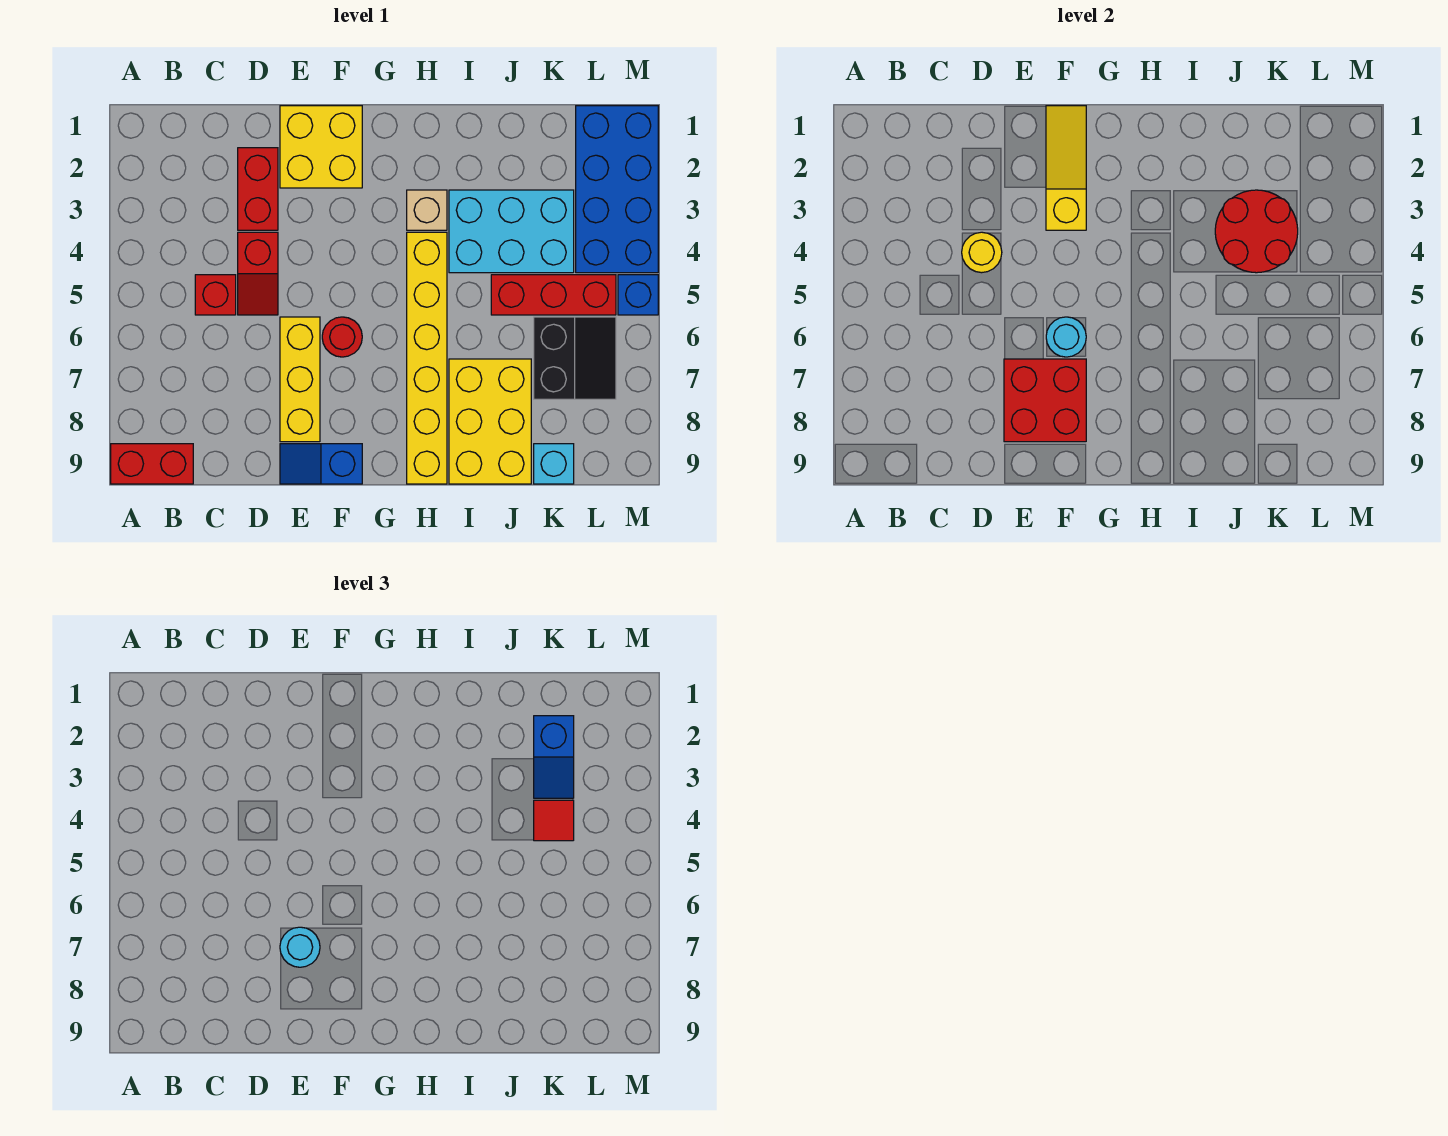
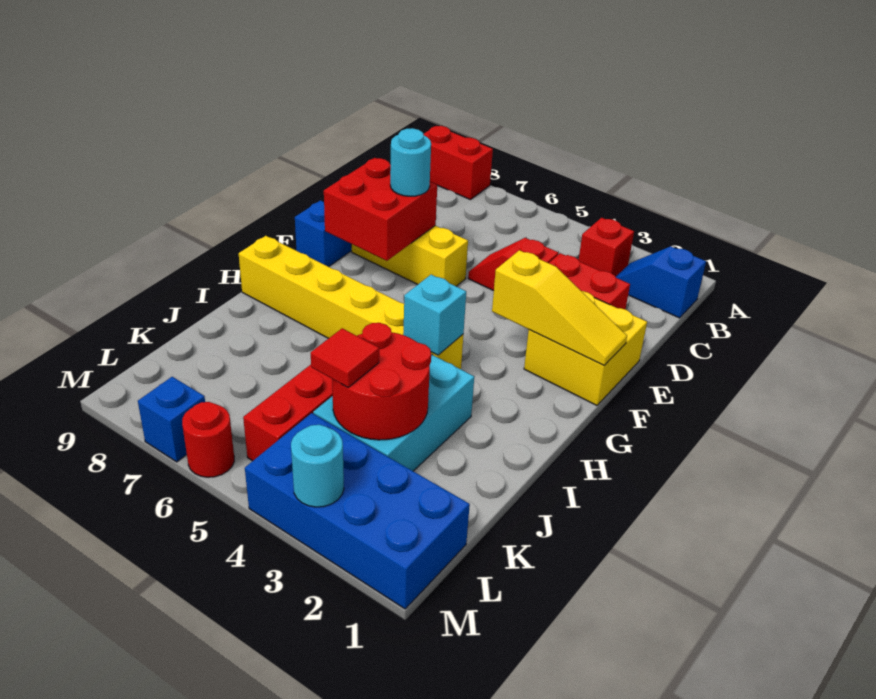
red 1x2 brick [111,444,193,484] -> red 1x2 brick turned to [424,126,493,200]
red 1x1 brick [195,275,236,315] -> red 1x1 brick moved to [579,218,634,277]
yellow 1x1 round brick [962,232,1002,273] -> none
red 1x1 round brick [322,317,362,357] -> red 1x1 round brick moved to [182,402,234,477]
cyan 1x1 round brick [1046,317,1086,357] -> cyan 1x1 round brick moved to [291,425,344,507]
tan 1x1 brick [407,190,447,230] -> none
yellow 2x3 brick [449,359,531,484] -> none
blue 1x2 slope [534,716,574,798] -> blue 1x2 slope moved to [616,246,706,318]
black 2x2 slope [534,317,616,399] -> none
cyan 1x1 brick [534,444,574,484] -> cyan 1x1 brick moved to [403,275,466,355]
blue 1x1 brick [618,275,658,315] -> blue 1x1 brick moved to [138,377,205,462]

